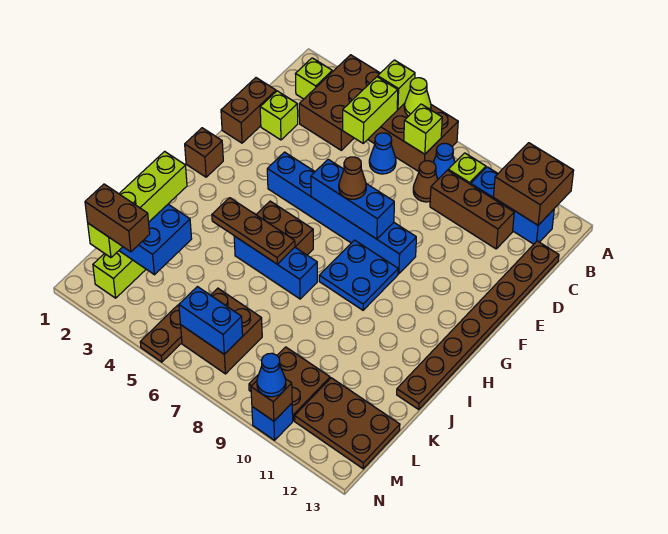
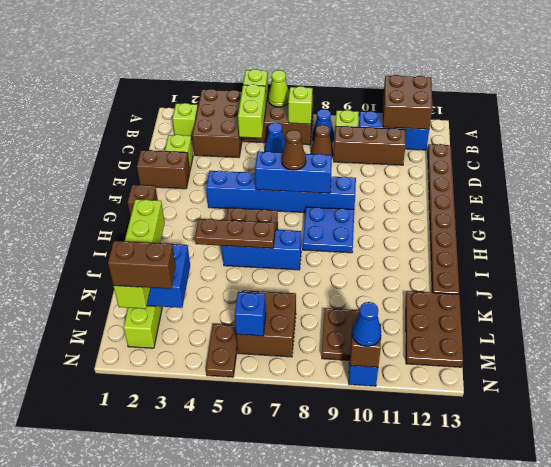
brown 1x2 brick [221,78,276,143] -> brown 1x2 brick turned to [137,150,190,189]
brown 2x3 plate [295,378,400,469] -> brown 2x3 plate turned to [406,291,463,367]
blue 1x2 brick [179,287,243,354] -> blue 1x1 brick [235,292,266,336]

